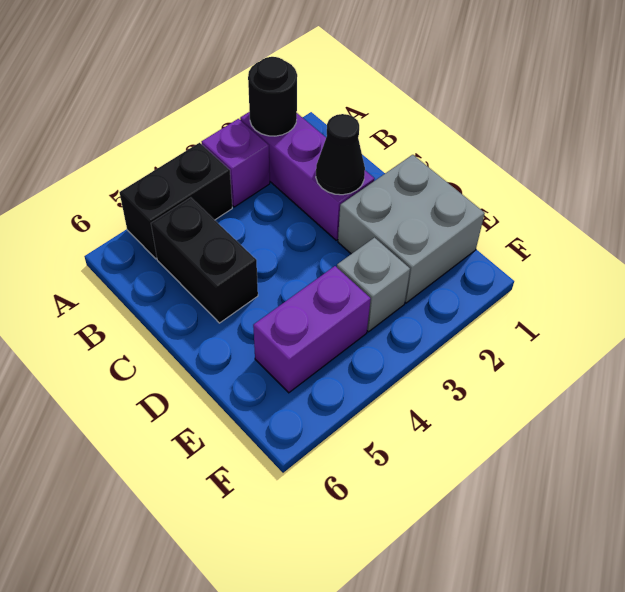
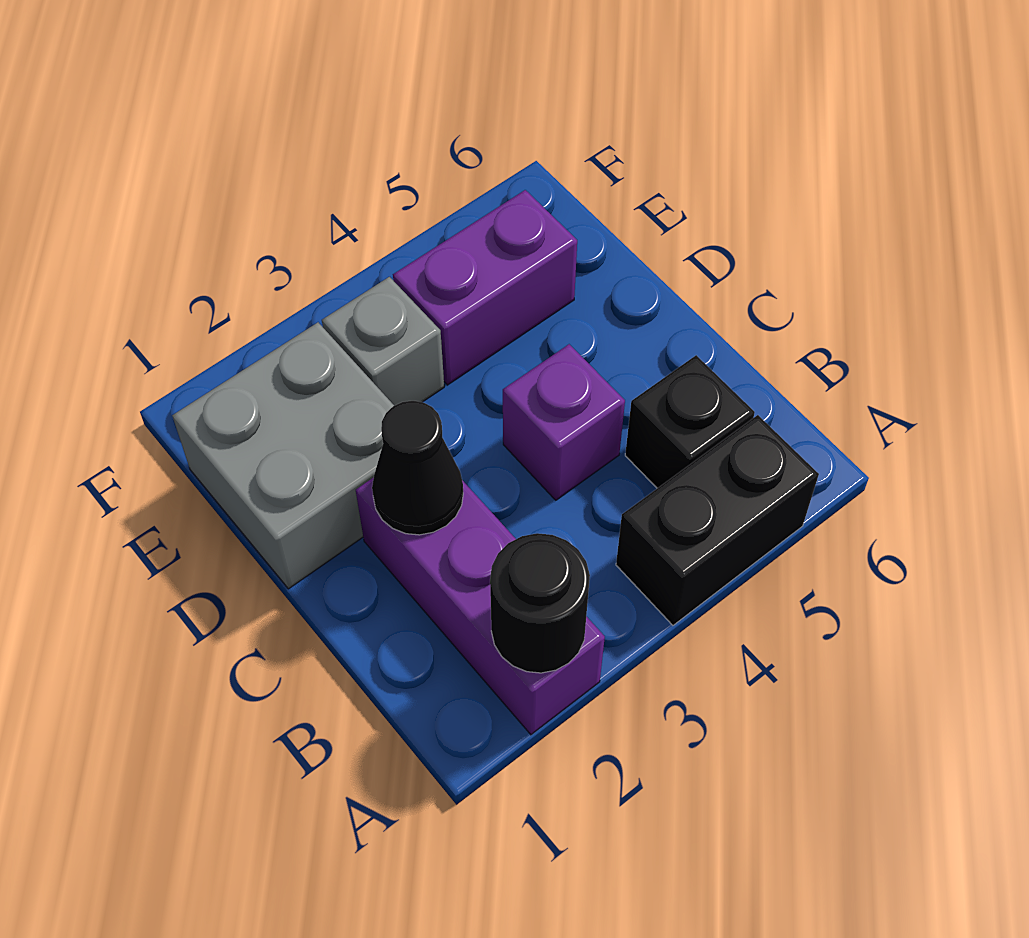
purple 1x1 brick [202,119,270,207] -> purple 1x1 brick moved to [503,344,625,500]
black 1x2 brick [151,198,258,323] -> black 1x1 brick [625,355,755,488]

